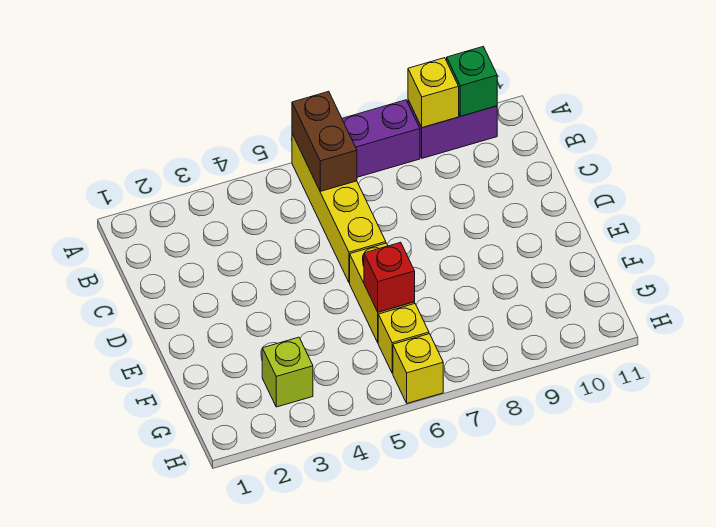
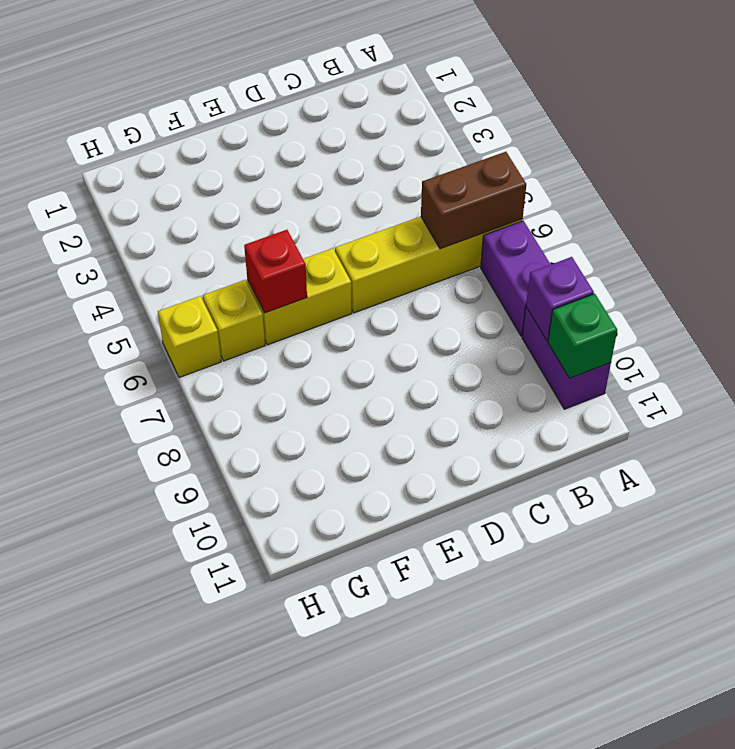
yellow 1x1 brick [408,58,459,128] -> purple 1x1 brick [526,257,594,341]
lime 1x1 brick [262,337,313,407] -> none

